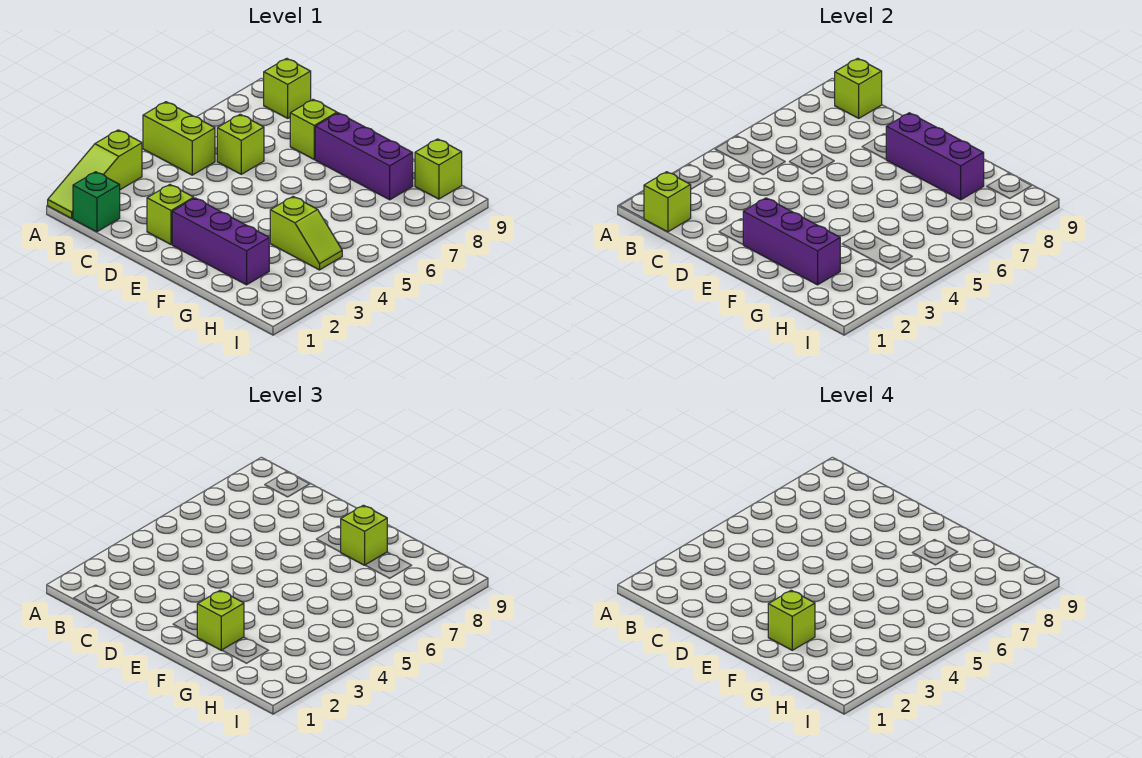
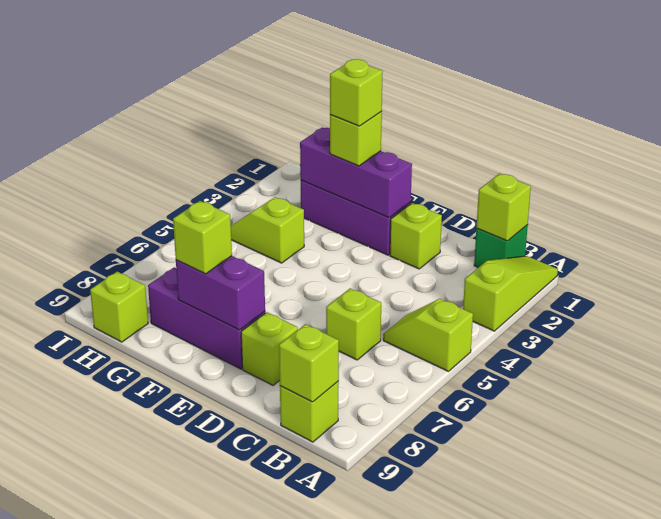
lime 1x2 brick [143,102,215,175] -> lime 1x2 slope [383,299,473,371]
purple 1x3 brick [886,113,984,200] -> purple 1x2 brick [176,256,265,330]

